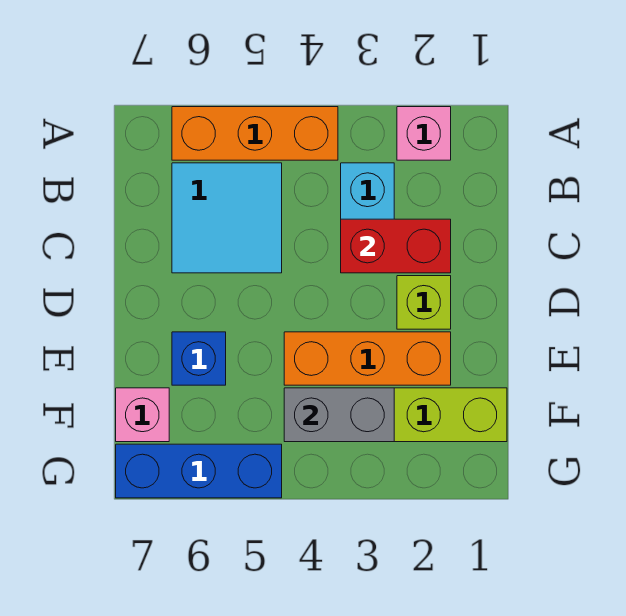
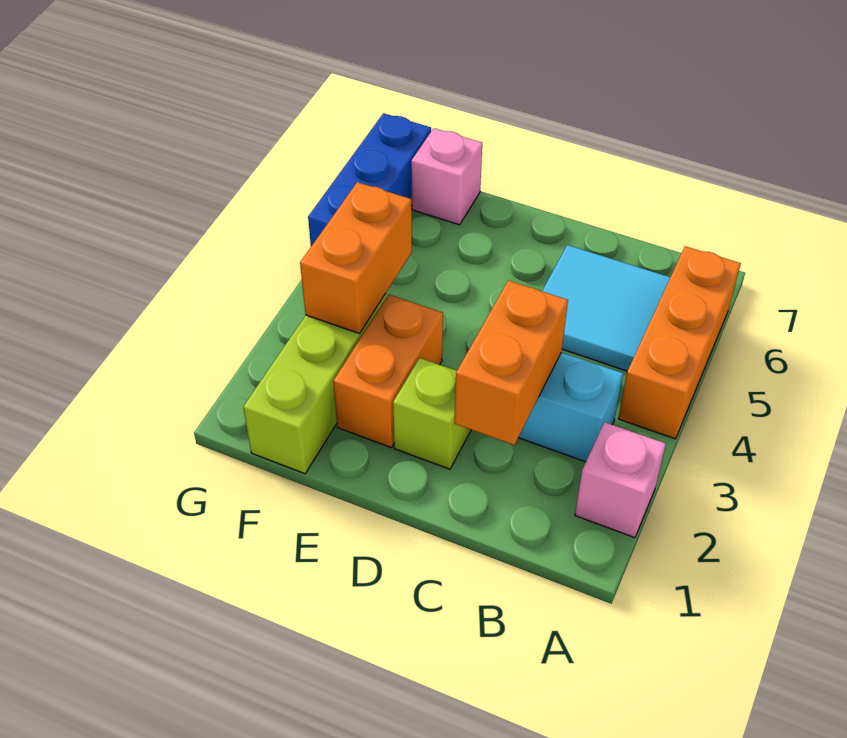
red 1x2 brick [341,219,451,273] -> orange 1x2 brick [454,280,568,445]
orange 1x3 brick [284,332,451,385] -> orange 1x2 brick [333,295,443,448]
blue 1x1 brick [172,332,226,385] -> none
grey 1x2 brick [284,388,394,442] -> orange 1x2 brick [300,182,412,334]

